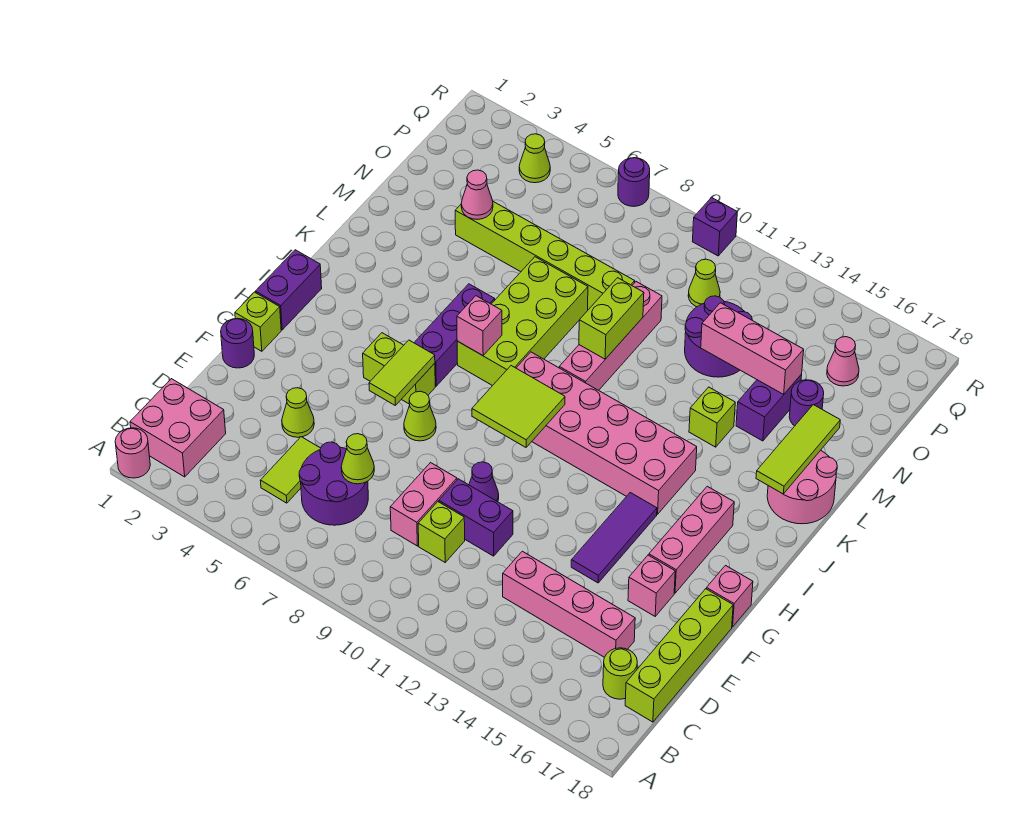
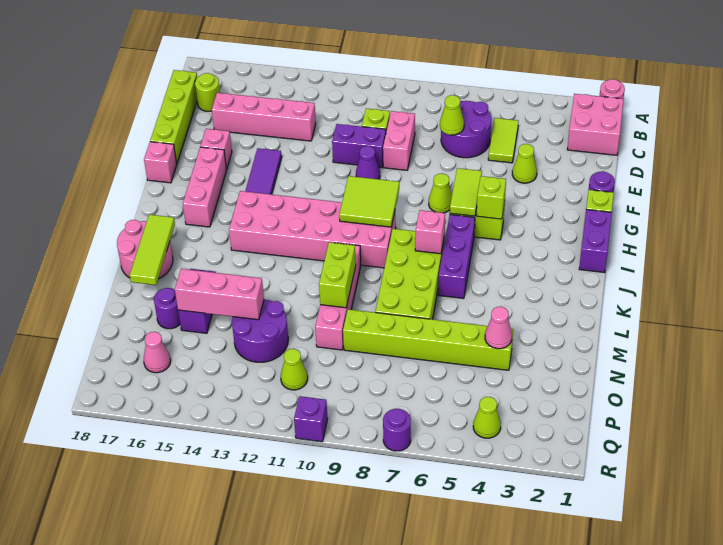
lime 1x1 brick [689,387,735,447] -> lime 1x1 brick moved to [476,176,506,219]

